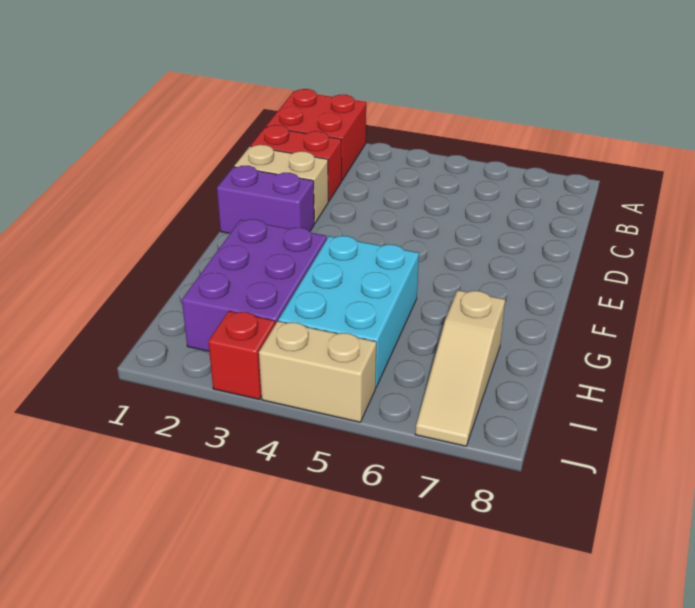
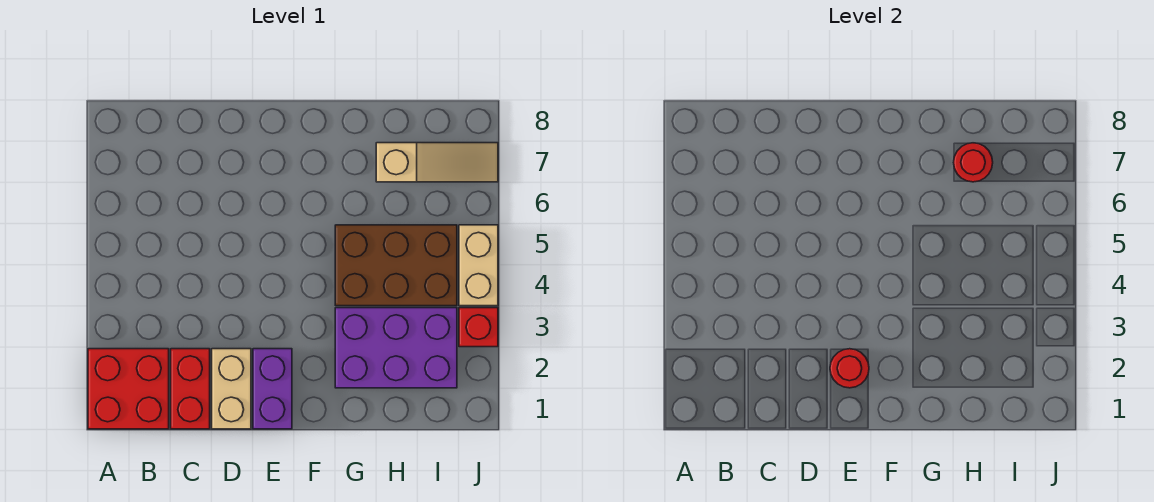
none -> red 1x1 round brick [830,349,869,388]
cyan 2x3 brick [278,236,419,387] -> brown 2x3 brick [335,225,457,306]
none -> red 1x1 round brick [954,143,993,182]

